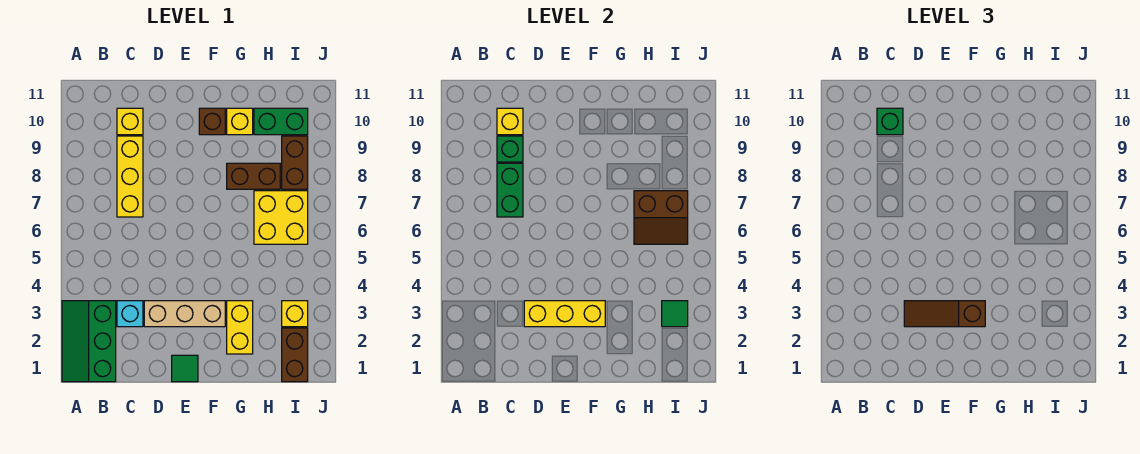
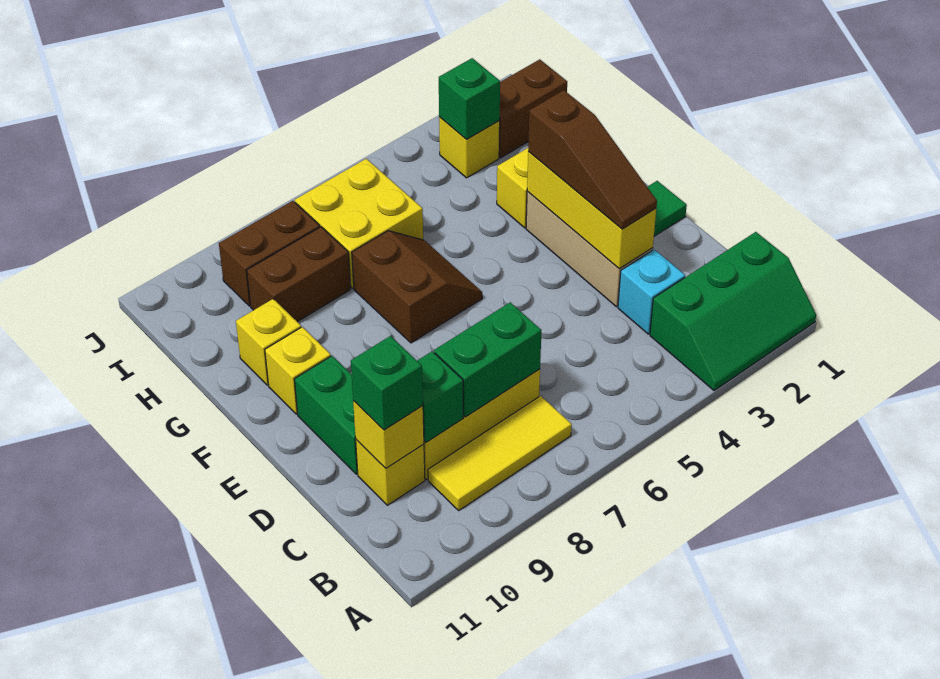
none -> yellow 1x3 tile [428,396,572,510]
brown 1x1 brick [199,108,225,135] -> yellow 1x1 brick [265,327,331,414]
brown 1x2 brick [227,163,280,189] -> brown 1x2 brick turned to [247,227,351,322]
brown 2x2 slope [634,191,688,244] -> brown 2x2 slope moved to [352,231,482,343]
green 1x2 brick [254,108,308,135] -> green 1x2 brick moved to [294,356,358,474]
green 1x1 tile [662,301,688,327] -> green 1x1 brick [439,58,500,140]

